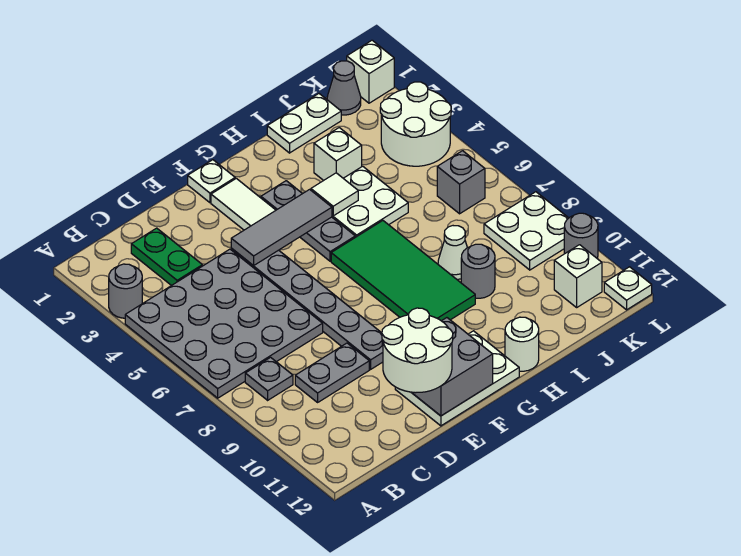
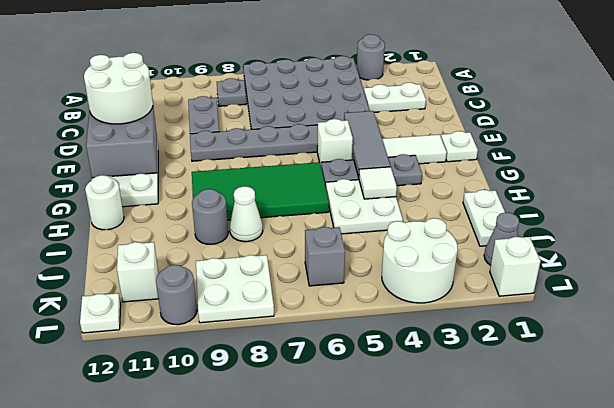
green 1x2 plate [131,228,202,286] -> white 1x2 plate [364,83,426,112]
white 1x1 brick [314,128,362,180] -> white 1x1 brick moved to [317,119,353,168]

